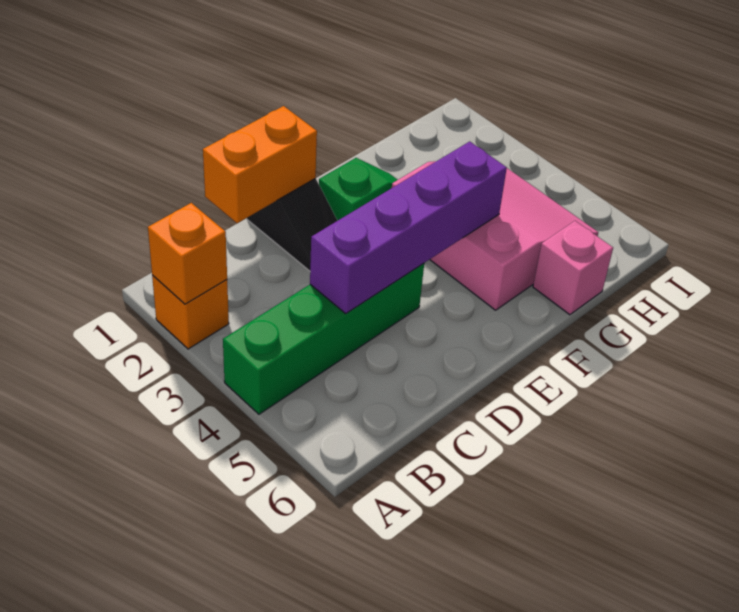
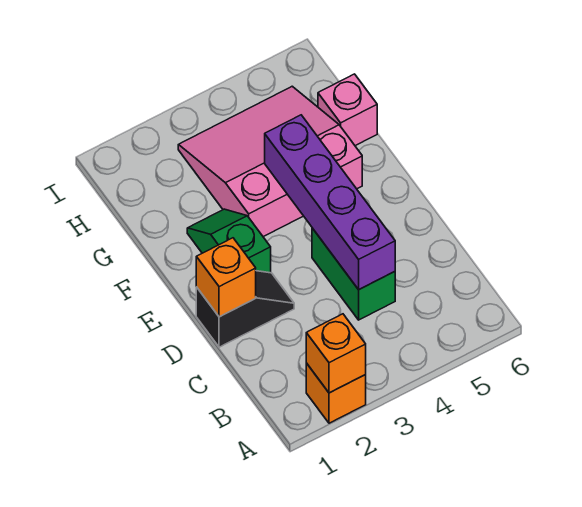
green 1x4 brick [223,263,424,414] -> green 1x2 brick [312,228,395,320]
orange 1x2 brick [203,106,317,223] -> orange 1x1 brick [196,238,256,317]

